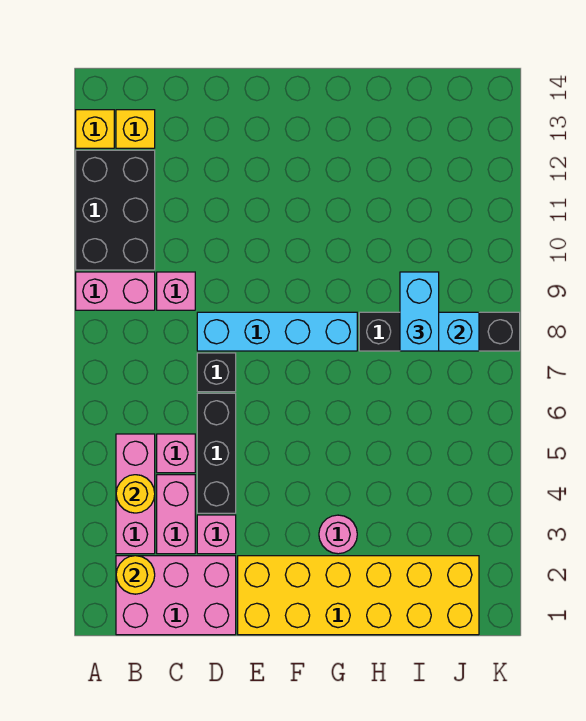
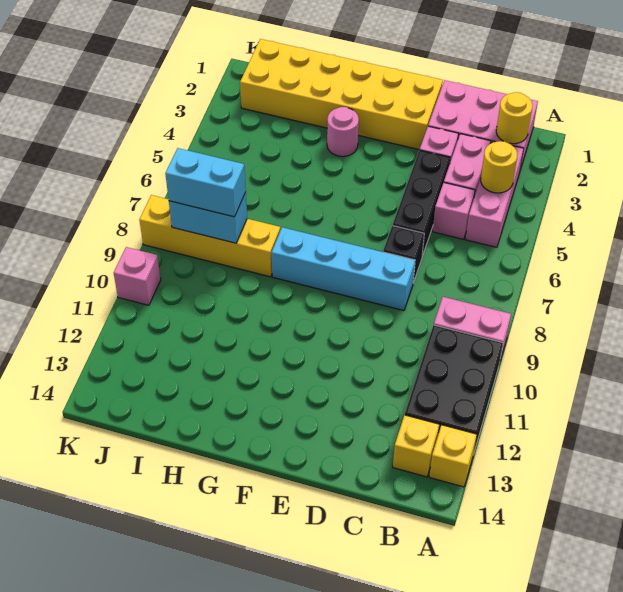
pink 1x1 brick [157,272,195,310] -> pink 1x1 brick moved to [114,247,161,305]
black 1x4 brick [359,312,520,351] -> yellow 1x4 brick [139,195,280,277]
cyan 1x2 brick [400,272,439,351] -> cyan 1x2 brick turned to [165,148,246,217]

